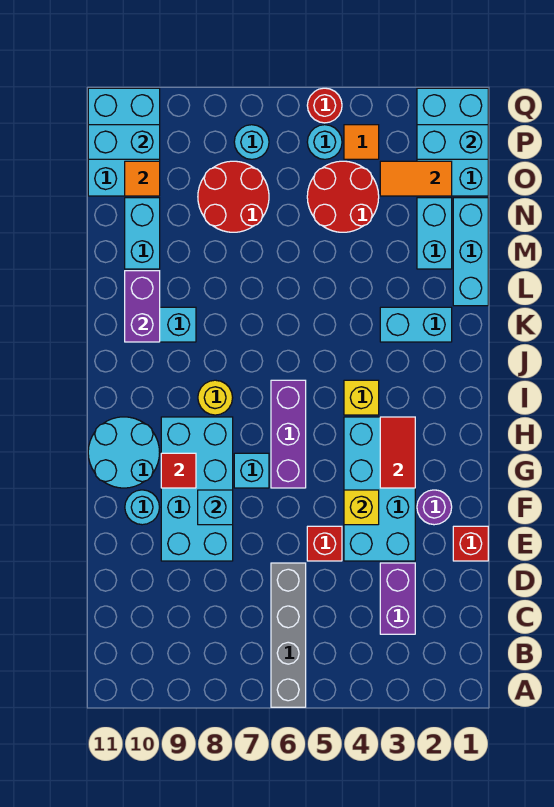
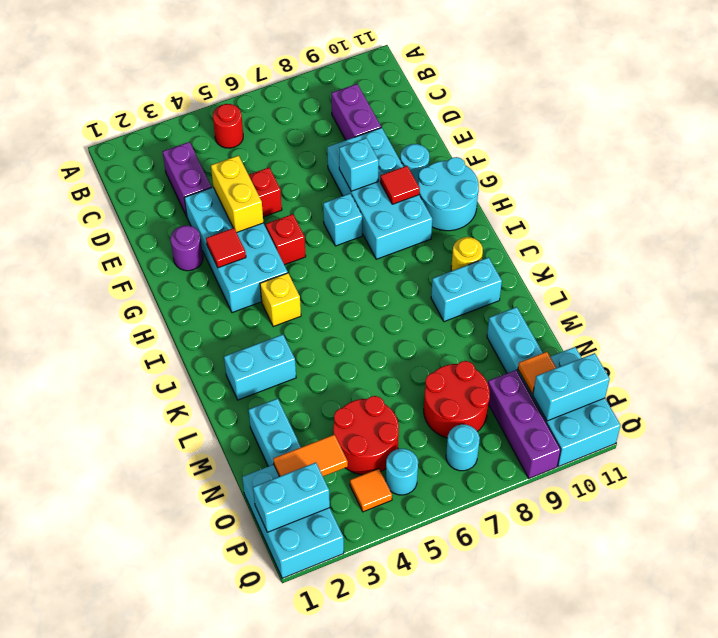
grey 1x4 brick [271,563,306,707] -> none
red 1x1 brick [453,526,488,561] -> red 1x1 brick moved to [265,214,306,265]
yellow 1x1 brick [344,490,379,525] -> yellow 1x2 brick [211,156,263,233]
red 1x2 tile [380,417,415,488] -> red 1x1 tile [206,228,246,268]
purple 1x3 brick [271,380,306,488] -> purple 1x3 brick moved to [488,370,561,478]
yellow 1x1 round brick [198,380,233,415] -> yellow 1x1 round brick moved to [451,237,483,271]
purple 1x2 brick [125,271,160,342] -> purple 1x2 brick moved to [331,84,381,140]
cyan 1x3 brick [453,198,488,306] -> none
red 1x1 round brick [307,88,342,123] -> red 1x1 round brick moved to [213,104,243,148]

